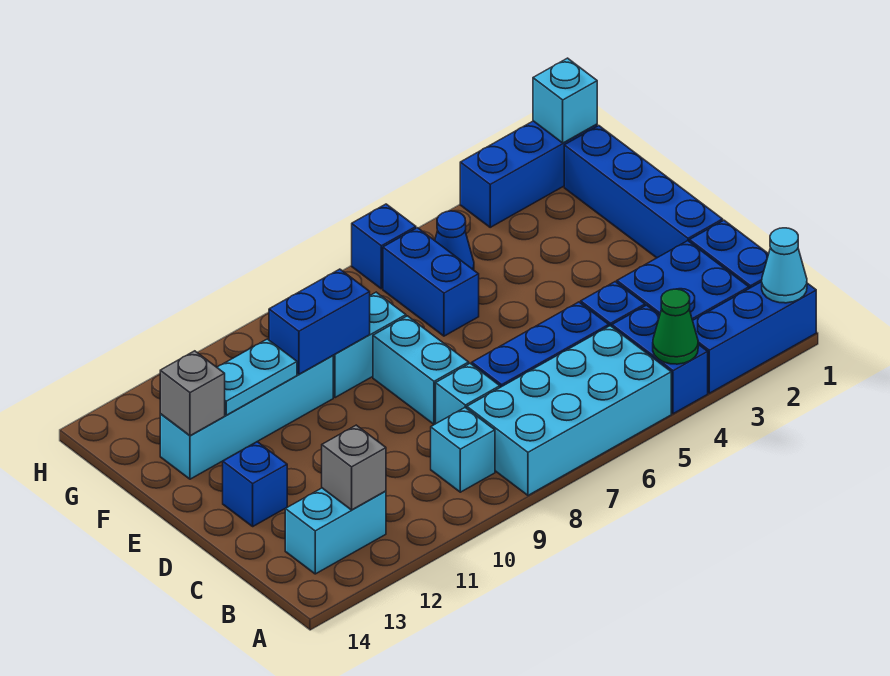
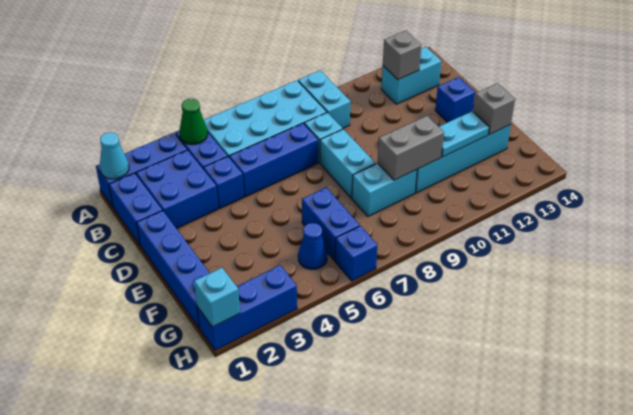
cyan 1x1 brick [431,408,495,492] -> cyan 1x2 brick [298,70,350,128]
blue 1x2 brick [269,269,370,374] -> grey 1x2 brick [378,116,444,180]

